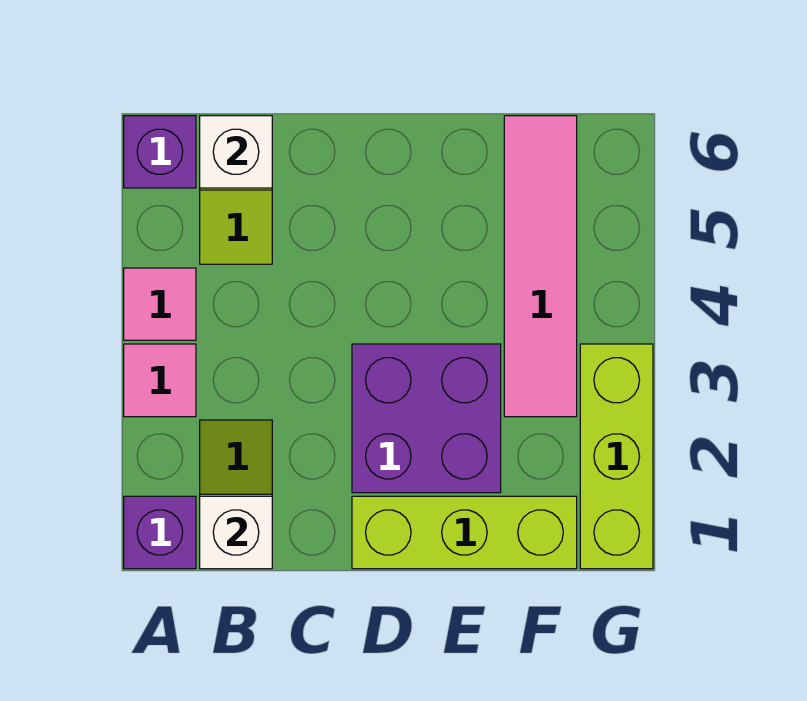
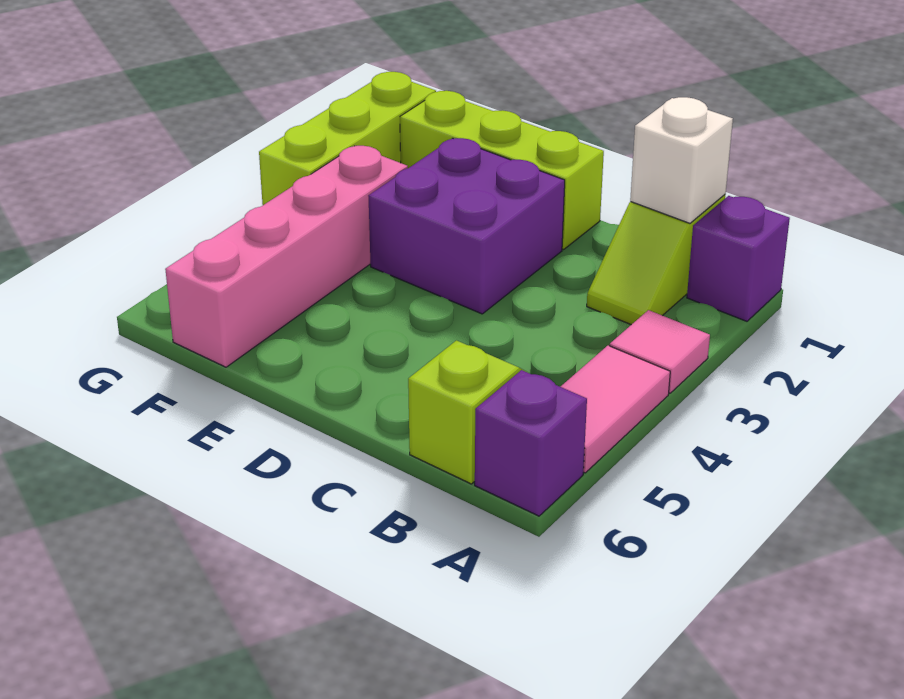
pink 1x1 tile [124,268,196,340] -> pink 1x2 tile [561,346,670,473]
white 1x1 brick [200,116,272,188] -> none
pink 1x4 tile [504,116,577,417] -> pink 1x4 brick [165,146,408,367]

